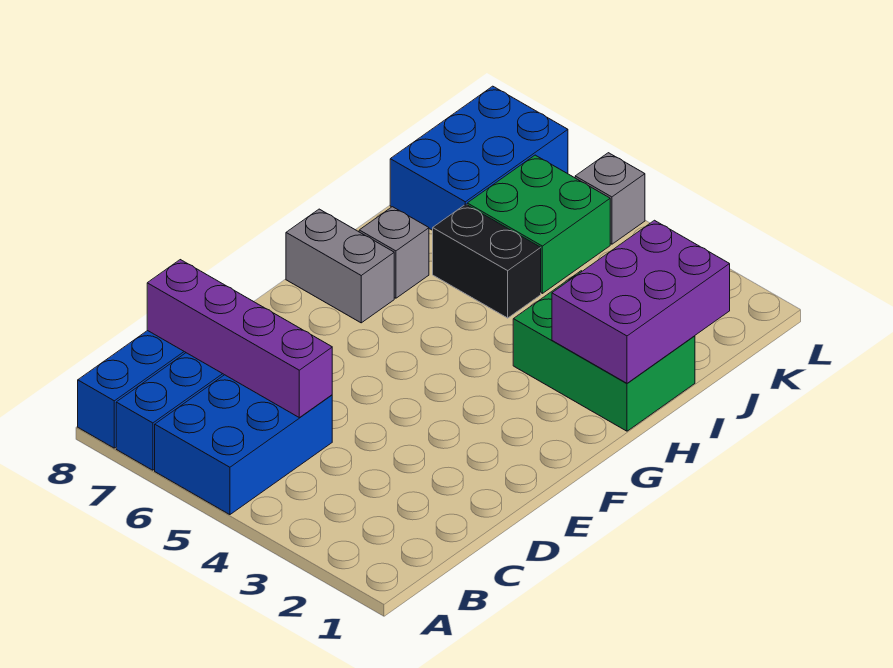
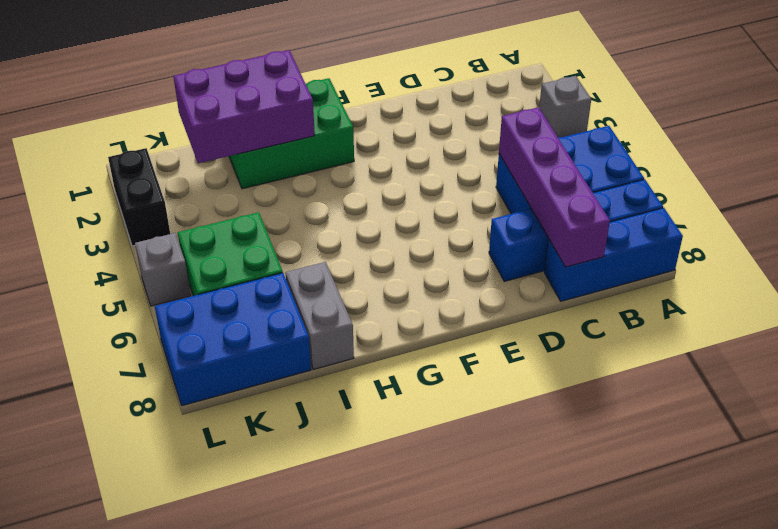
grey 1x2 brick [286,209,394,323] -> grey 1x2 brick moved to [285,262,354,369]
green 2x3 brick [513,271,695,431] -> green 2x3 brick turned to [229,78,354,189]
grey 1x1 brick [359,207,429,298] -> grey 1x1 brick moved to [539,76,591,137]
black 1x2 brick [433,204,541,318] -> black 1x2 brick moved to [108,148,170,246]

